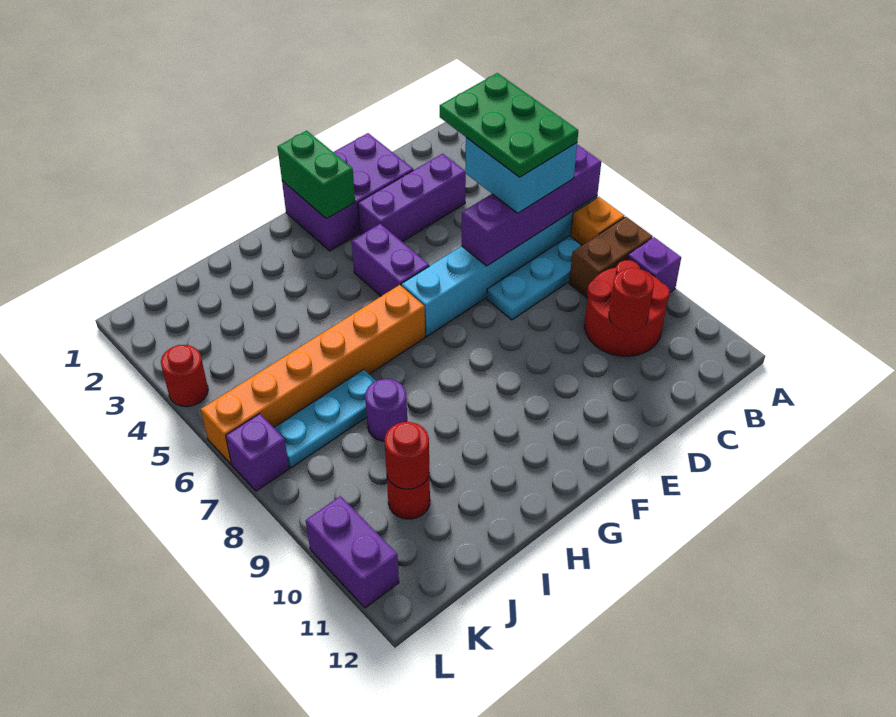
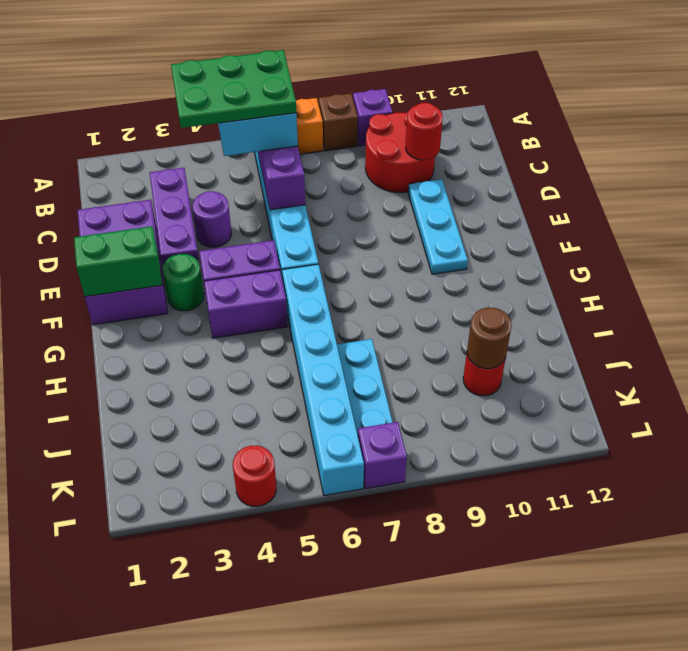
brown 1x2 brick [569,217,653,298] -> brown 1x1 brick [319,93,358,151]
cyan 1x3 plate [487,236,582,320] -> cyan 1x3 plate moved to [408,179,468,274]
none -> green 1x1 round brick [162,254,204,311]
orange 1x6 brick [201,285,425,464] -> cyan 1x6 brick [282,264,364,495]
purple 1x1 round brick [365,379,407,441] -> purple 1x1 round brick moved to [192,191,231,247]
red 1x1 round brick [385,422,429,489] -> brown 1x1 round brick [467,307,512,369]
purple 1x2 brick [306,496,399,608] -> purple 1x2 brick moved to [204,270,288,338]

